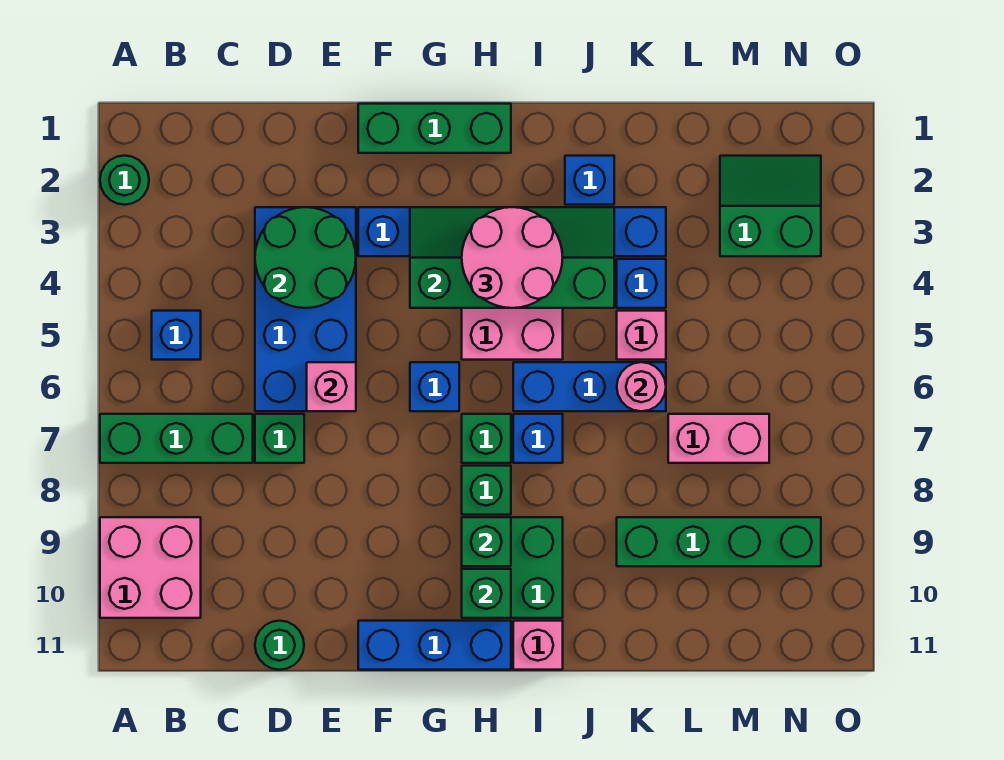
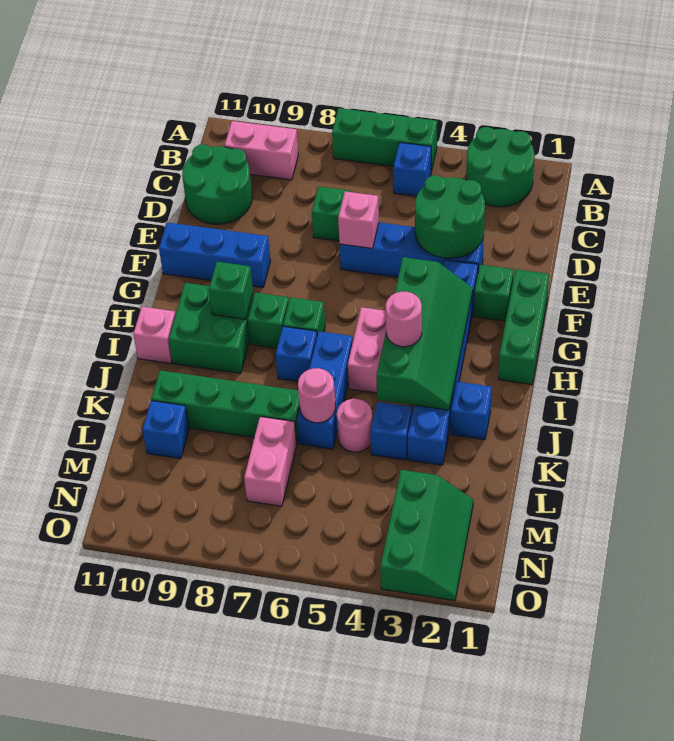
green 1x1 round brick [100,156,149,205] -> green 2x2 round brick [466,127,535,207]
green 1x3 brick [100,414,253,463] -> green 1x3 brick turned to [332,108,437,171]
pink 2x2 brick [100,517,201,618] -> pink 1x2 brick [225,121,298,180]
blue 2x4 brick [255,207,356,411] -> blue 1x4 brick [340,222,484,277]
green 1x1 round brick [255,621,304,670] -> green 2x2 round brick [182,144,252,224]
blue 1x3 brick [358,621,511,670] -> blue 1x3 brick turned to [159,222,271,288]
blue 1x1 brick [410,362,459,411] -> blue 1x1 brick moved to [142,400,189,459]
pink 2x2 round brick [462,207,563,308] -> pink 1x1 round brick [386,292,422,347]
green 1x1 brick [462,569,511,618] -> green 1x1 brick moved to [474,265,514,321]
pink 1x1 brick [617,311,666,360] -> pink 1x1 round brick [337,399,372,452]
green 1x4 brick [617,517,821,566] -> green 1x4 brick turned to [151,370,300,443]
green 2x2 slope [720,156,821,256] -> green 2x3 slope [380,470,473,601]

